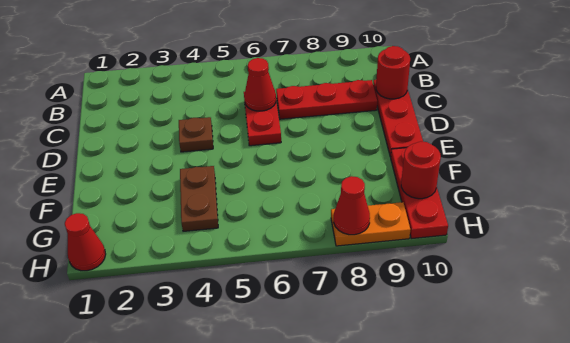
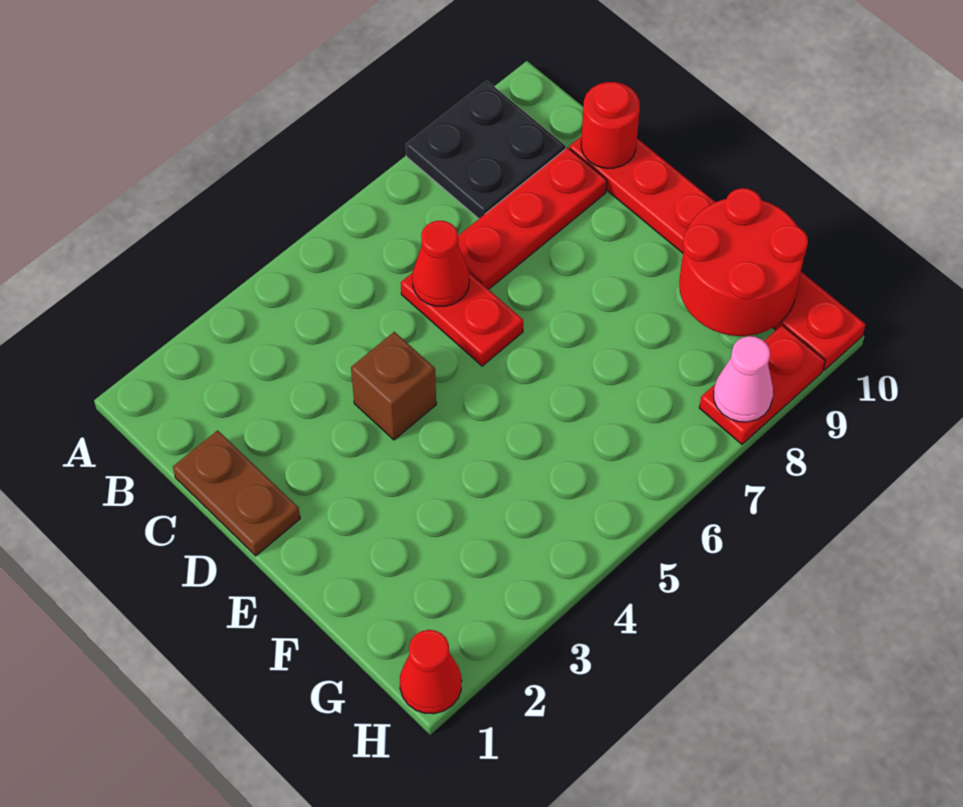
none -> black 2x2 plate [406,81,566,219]
brown 1x1 plate [179,117,213,152] -> brown 1x1 brick [351,332,436,440]
brown 1x2 plate [180,166,218,231] -> brown 1x2 plate moved to [173,430,300,556]
red 1x1 round brick [401,142,441,199] -> red 2x2 round brick [679,188,808,336]
orange 1x2 plate [331,202,410,246] -> red 1x2 plate [699,325,825,444]
red 1x1 cone [334,176,370,235] -> pink 1x1 cone [714,336,773,422]

